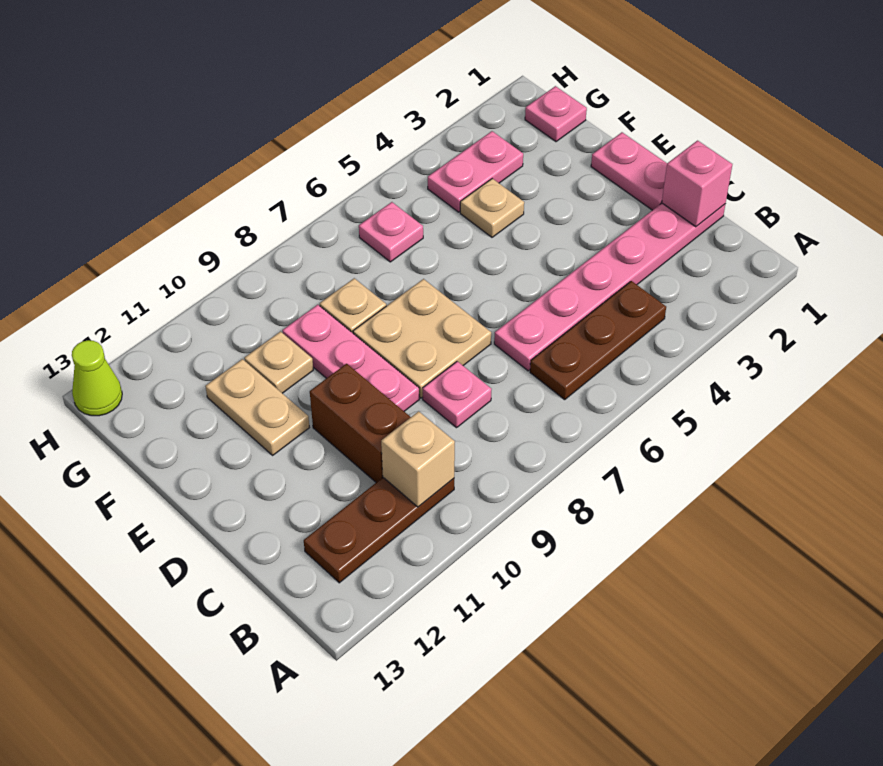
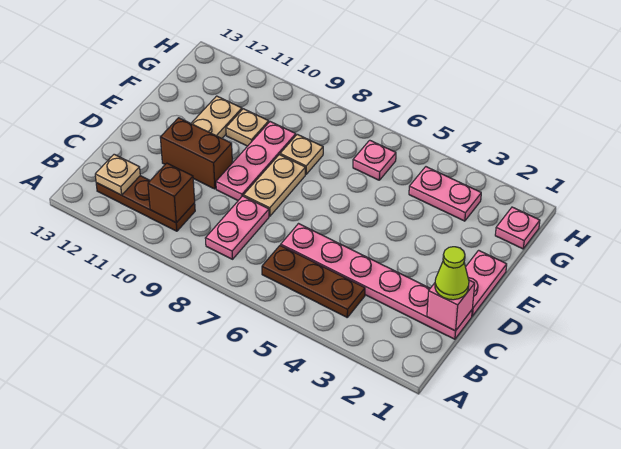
tan 1x1 brick [381,411,455,507] -> brown 1x1 brick [148,163,195,223]
pink 1x1 plate [423,361,491,428] -> pink 1x2 plate [205,196,269,259]
brown 1x2 brick [310,364,411,482] -> brown 1x2 brick turned to [160,118,232,189]
tan 2x2 plate [353,279,491,398] -> tan 1x2 plate [243,155,305,216]
tan 1x1 plate [460,179,524,237] -> tan 1x1 plate moved to [95,154,140,195]
lime 1x1 cone [72,340,122,416] -> lime 1x1 cone moved to [435,247,469,300]

